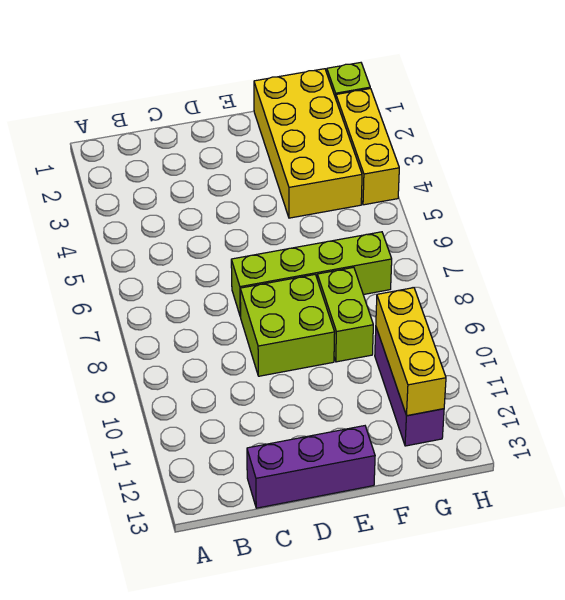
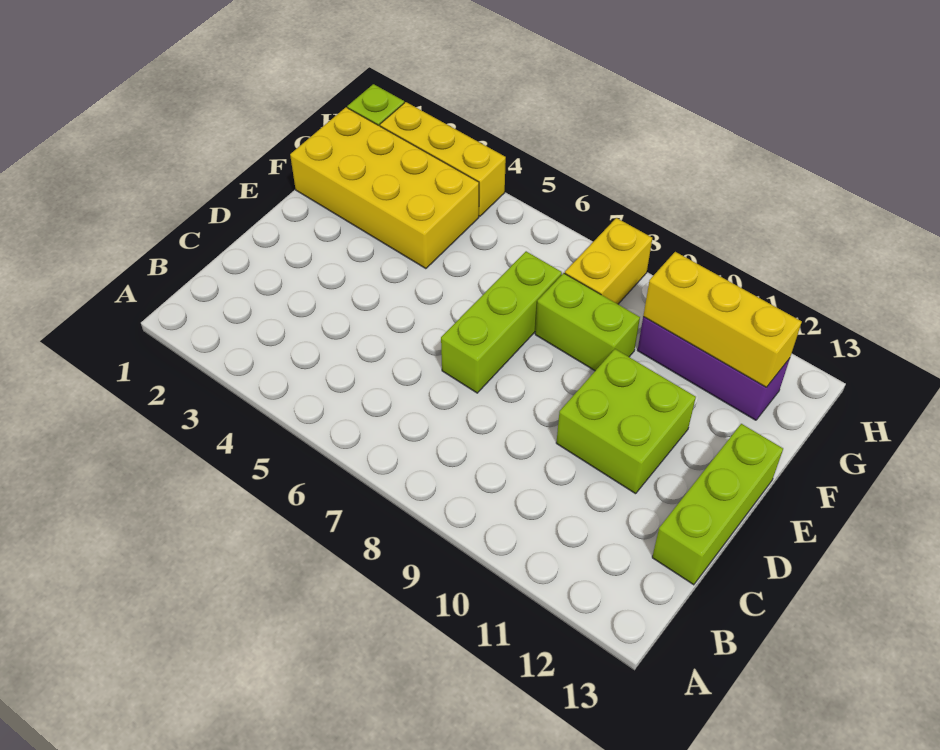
purple 1x3 brick [247,426,375,508] -> lime 1x3 brick [652,424,783,585]
lime 1x4 brick [231,232,392,317] -> lime 1x3 brick [441,251,562,393]
lime 2x2 brick [240,275,335,376] -> lime 2x2 brick moved to [556,349,696,494]
none -> yellow 1x2 brick [565,218,652,304]

